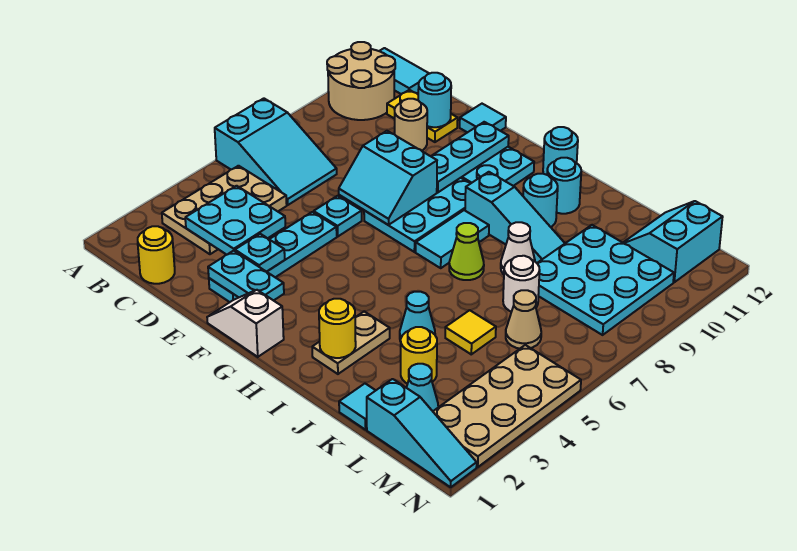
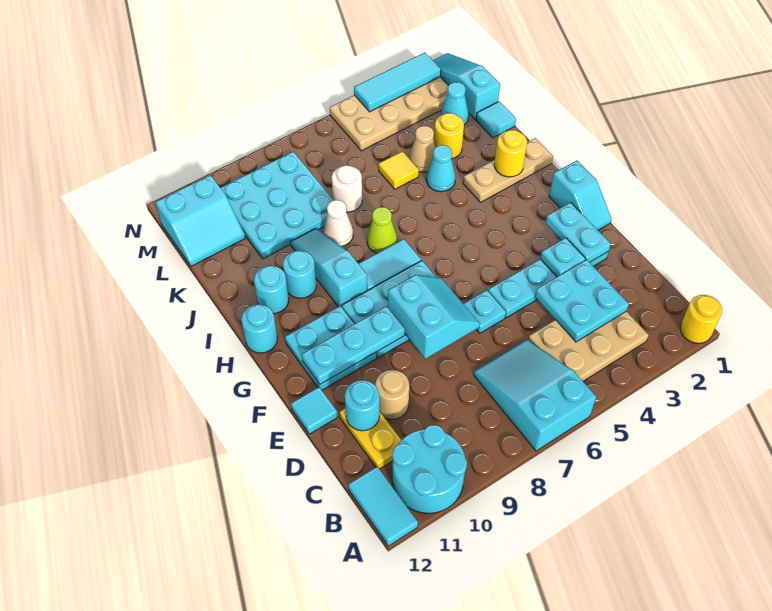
tan 2x2 round brick [327,42,395,120] -> cyan 2x2 round brick [392,425,467,513]
yellow 1x1 round brick [138,226,175,284] -> yellow 1x1 round brick moved to [680,295,722,343]
white 1x2 slope [207,290,284,357] -> cyan 1x2 slope [549,161,611,230]
tan 1x2 plate [312,312,390,374] -> tan 1x3 plate [463,138,553,202]
tan 1x1 cone [506,290,541,349] -> tan 1x1 cone moved to [409,126,436,172]
none -> cyan 1x3 tile [354,53,441,112]

